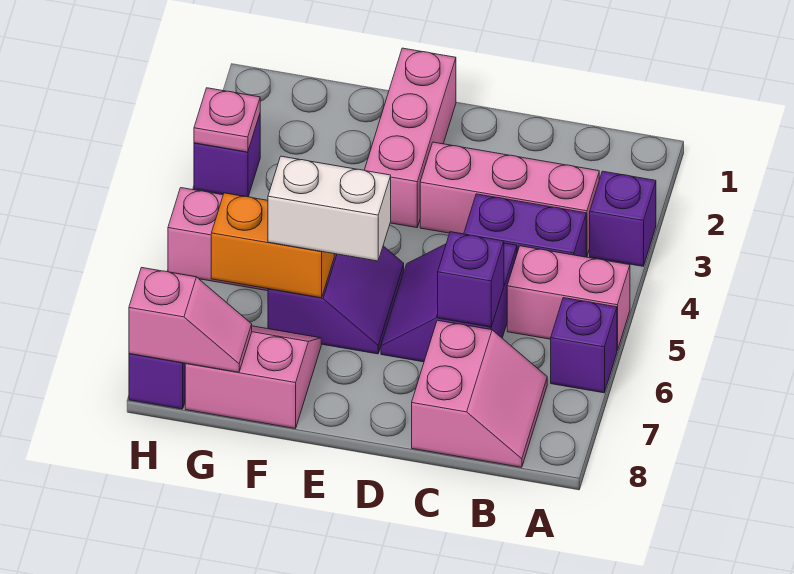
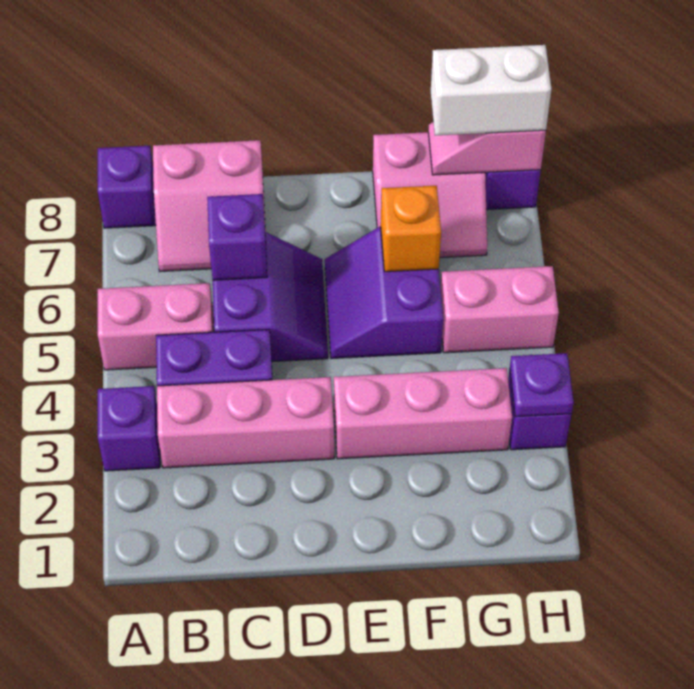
purple 1x1 brick [551,298,617,393] -> purple 1x1 brick moved to [98,146,156,228]
pink 2x2 slope [412,320,547,467] -> pink 2x2 slope turned to [153,140,265,271]
pink 1x3 brick [365,48,456,228] -> pink 1x3 brick turned to [334,368,512,459]
white 1x2 brick [268,156,391,261] -> white 1x2 brick moved to [431,45,552,136]
orange 1x2 brick [211,193,334,298] -> orange 1x1 brick [381,186,441,272]
pink 1x1 plate [194,88,260,152] -> purple 1x1 plate [510,353,574,417]

